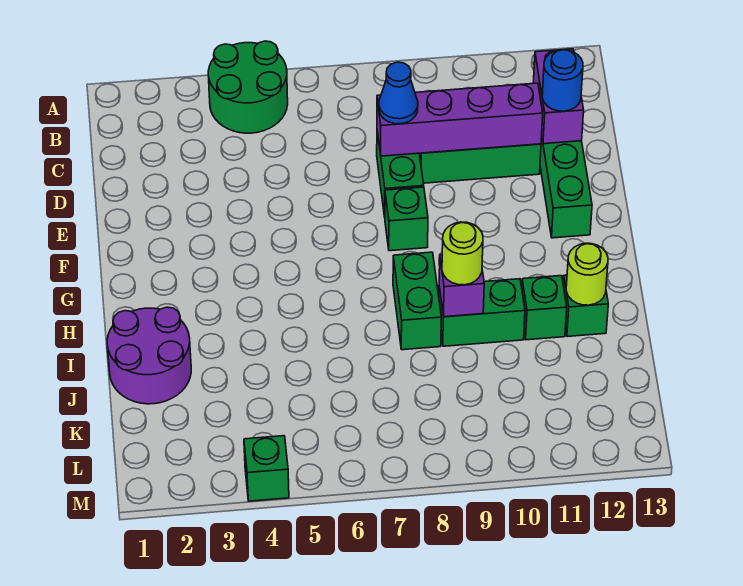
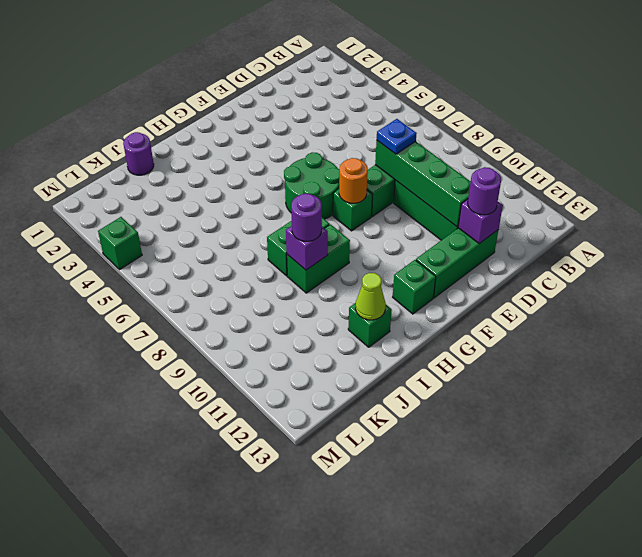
green 2x2 round brick [208,41,288,133] -> green 2x2 round brick moved to [284,152,340,219]
purple 1x2 brick [533,49,584,144] -> purple 1x1 brick [458,199,503,244]
purple 1x4 brick [377,83,543,156] -> green 1x4 brick [375,140,471,227]
blue 1x1 cone [379,62,418,124] -> blue 1x1 plate [377,119,417,154]
blue 1x1 round brick [542,50,583,111] -> purple 1x1 round brick [468,167,501,215]
none -> orange 1x1 round brick [339,158,368,203]
purple 2x2 round brick [107,307,191,404] -> purple 1x1 round brick [123,132,154,175]
green 1x2 brick [439,279,525,346] -> green 1x2 brick turned to [287,224,350,293]
lime 1x1 round brick [442,222,483,285] -> purple 1x1 round brick [291,194,322,241]
green 1x1 brick [522,276,567,340] -> green 1x1 brick moved to [393,260,436,314]
lime 1x1 round brick [566,243,608,305] -> lime 1x1 cone [355,273,386,320]

